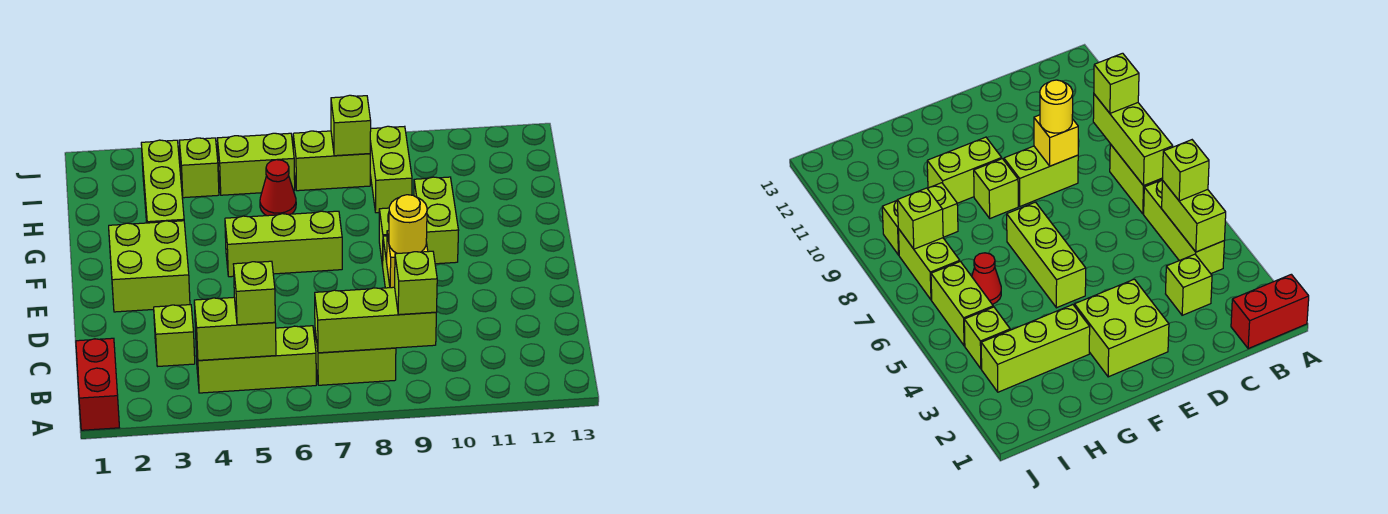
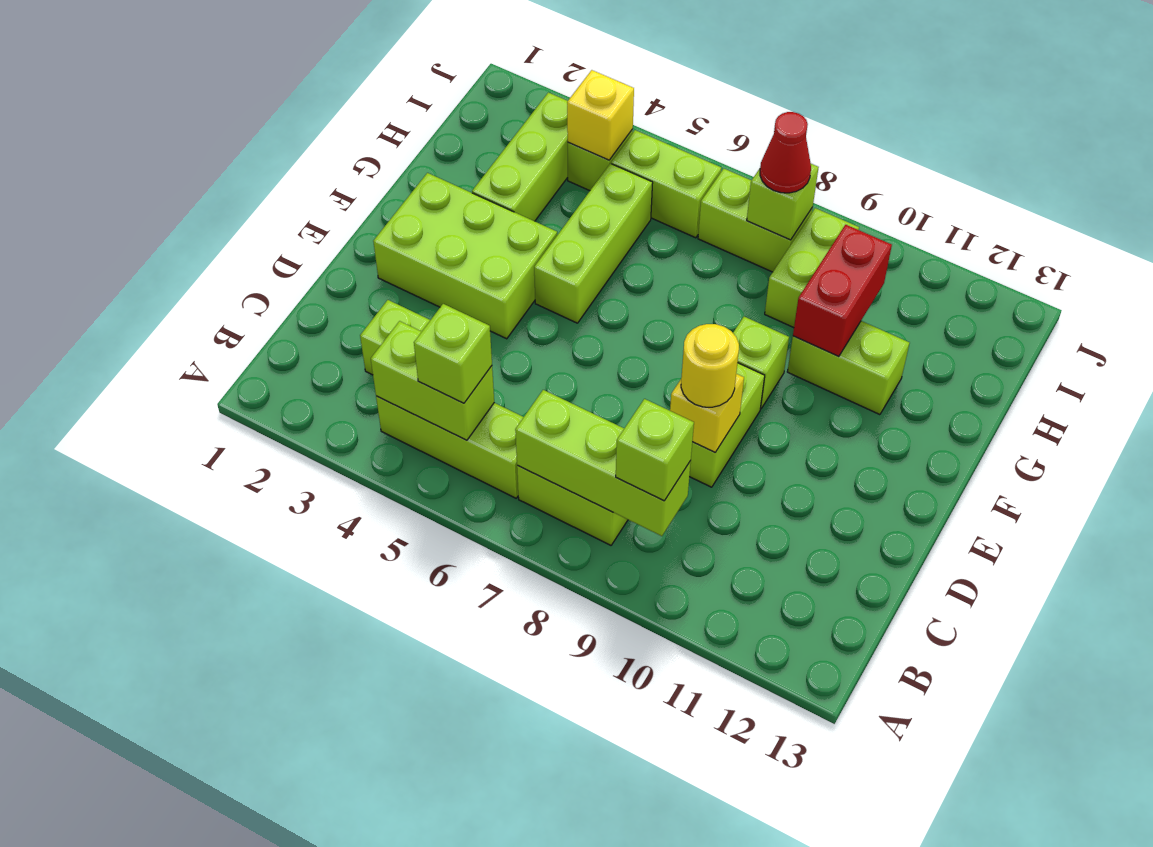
red 1x2 brick [76,338,119,430] -> red 1x2 brick moved to [793,225,892,357]
lime 2x2 brick [109,221,190,312] -> lime 2x3 brick [373,173,557,339]
lime 1x3 brick [225,211,342,277] -> lime 1x3 brick turned to [534,163,653,323]
lime 1x2 brick [414,177,459,264] -> lime 1x2 brick turned to [787,321,910,415]
red 1x1 cone [260,160,296,216] -> red 1x1 cone moved to [760,112,811,193]
none -> yellow 1x1 brick [567,70,634,160]

